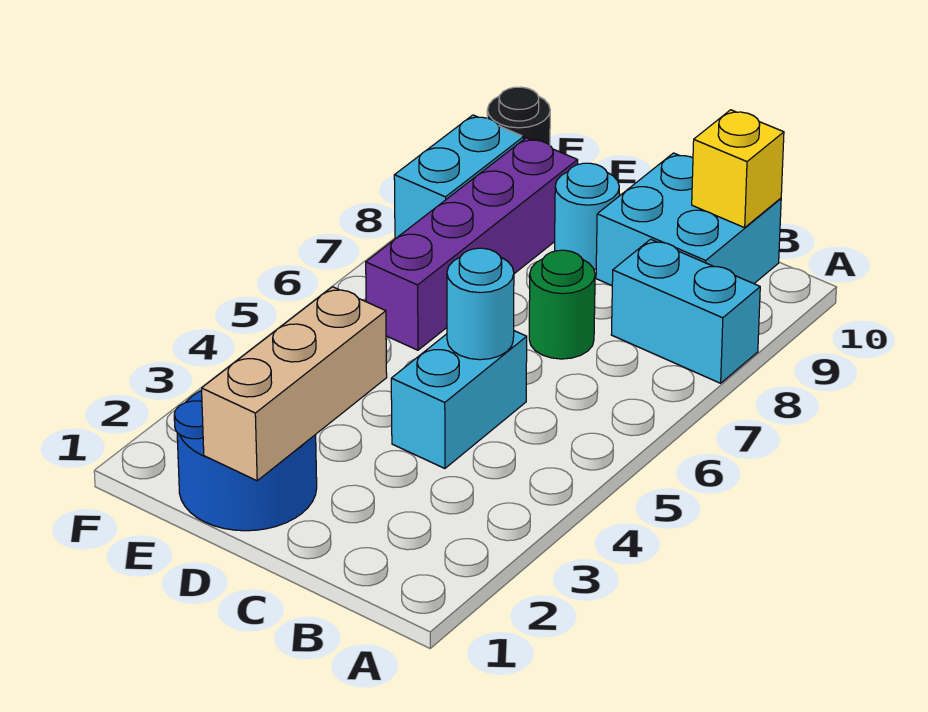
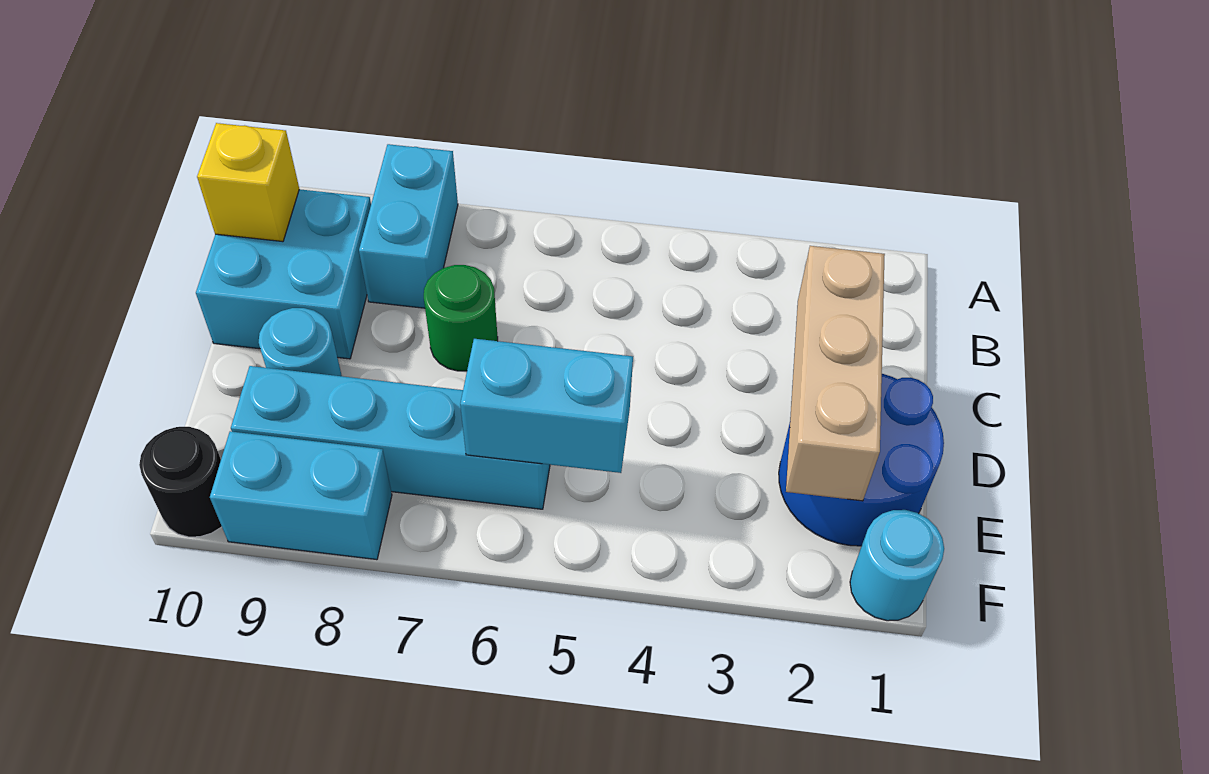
cyan 1x2 brick [391,331,527,468] -> cyan 1x2 brick moved to [460,339,633,473]
cyan 1x1 round brick [447,248,514,360] -> cyan 1x1 round brick moved to [850,510,944,621]
tan 1x3 brick [202,287,387,481] -> tan 1x3 brick turned to [786,246,885,501]
purple 1x4 brick [366,138,578,350] -> cyan 1x4 brick [231,366,550,509]

